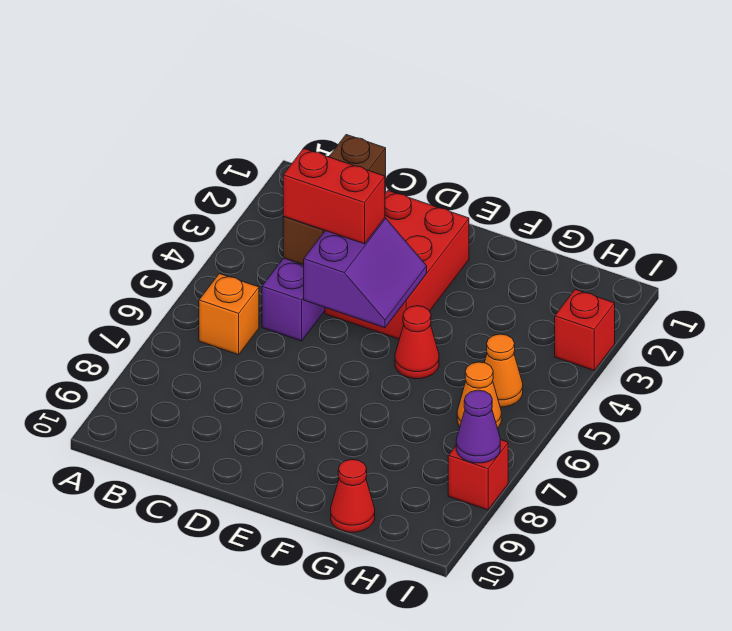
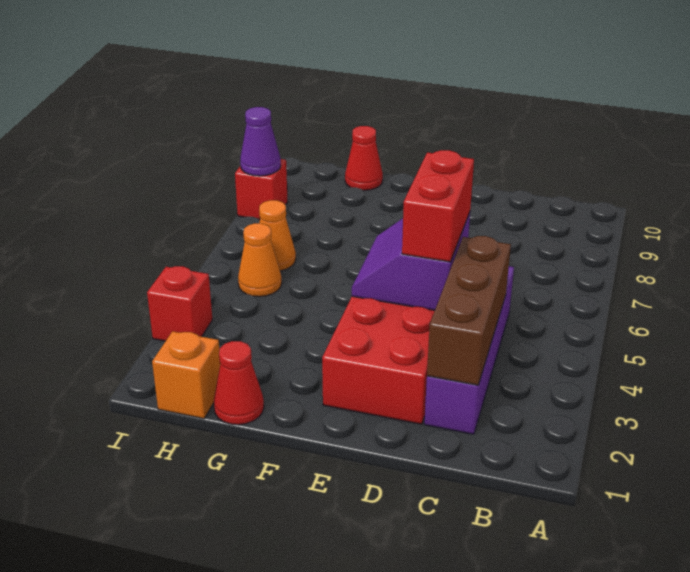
orange 1x1 brick [199,274,259,355] -> orange 1x1 brick moved to [152,331,220,419]
red 1x2 brick [283,148,385,244] -> red 1x2 brick turned to [402,150,474,262]
red 1x1 cone [395,306,439,379] -> red 1x1 cone moved to [214,341,264,425]

